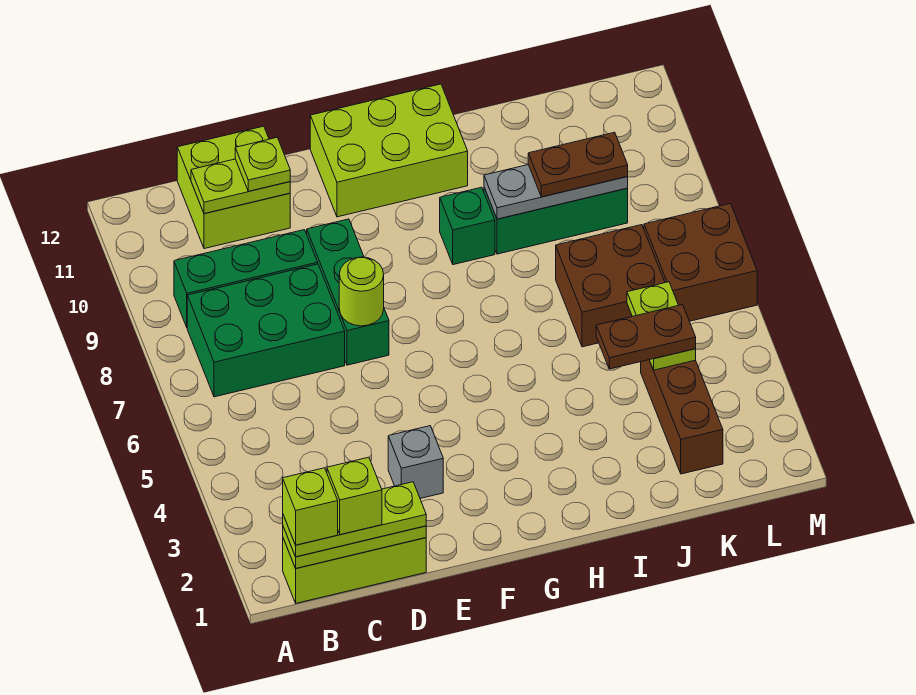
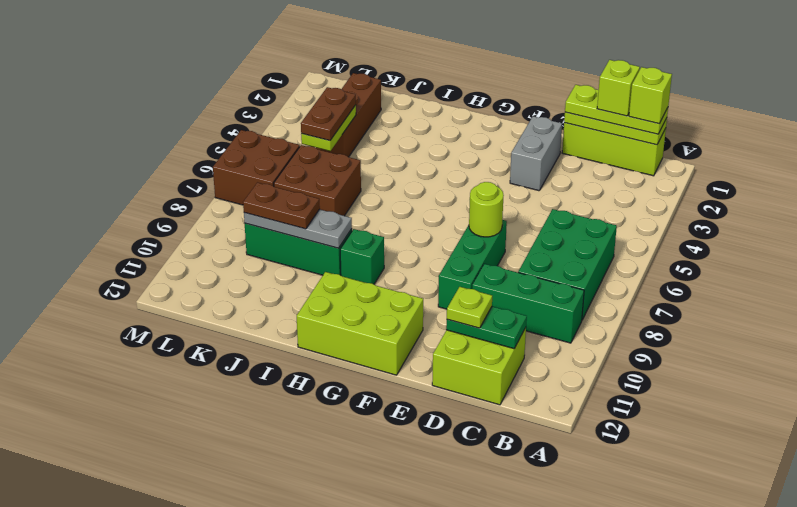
green 2x3 brick [187,264,345,397] -> green 2x3 brick turned to [518,209,617,320]
lime 1x2 plate [191,159,290,214] -> green 1x2 plate [446,306,527,349]
grey 1x1 brick [388,426,443,498] -> grey 1x2 brick [510,116,562,191]
brown 1x2 plate [596,305,696,369] -> brown 1x2 plate turned to [301,87,356,141]

